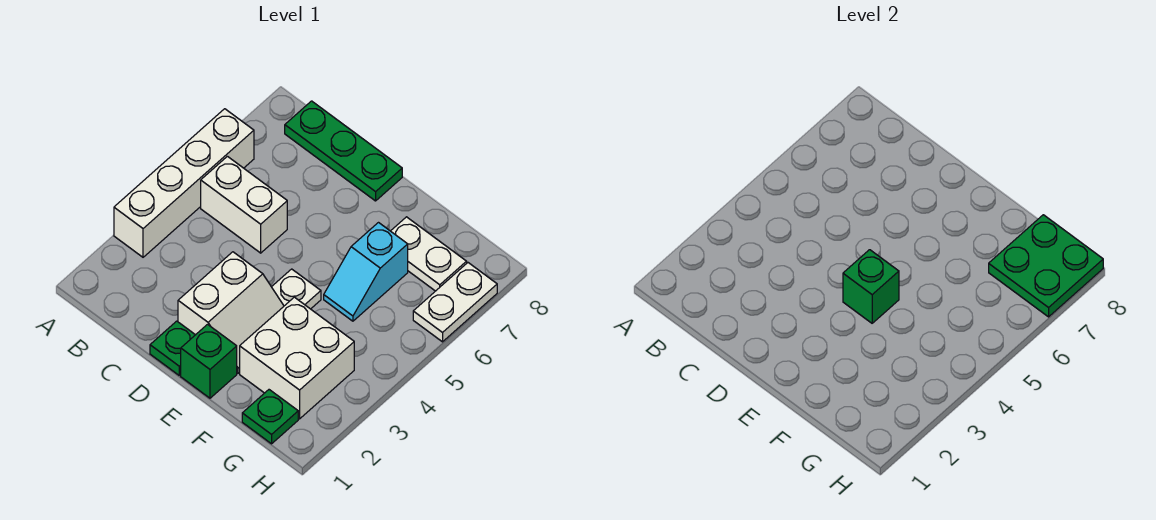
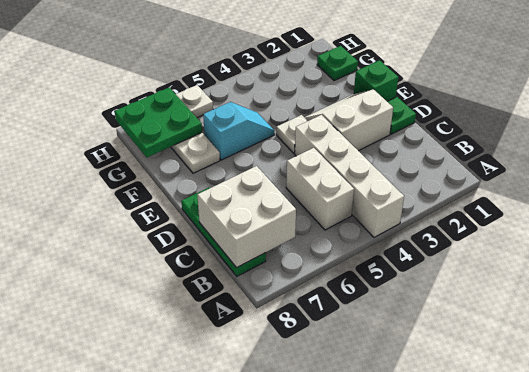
white 1x4 brick [114,109,254,257] -> white 1x4 brick turned to [295,115,404,237]
green 1x1 brick [843,250,899,323] -> none
white 2x2 brick [240,297,354,419] -> white 2x2 brick moved to [197,166,296,268]

